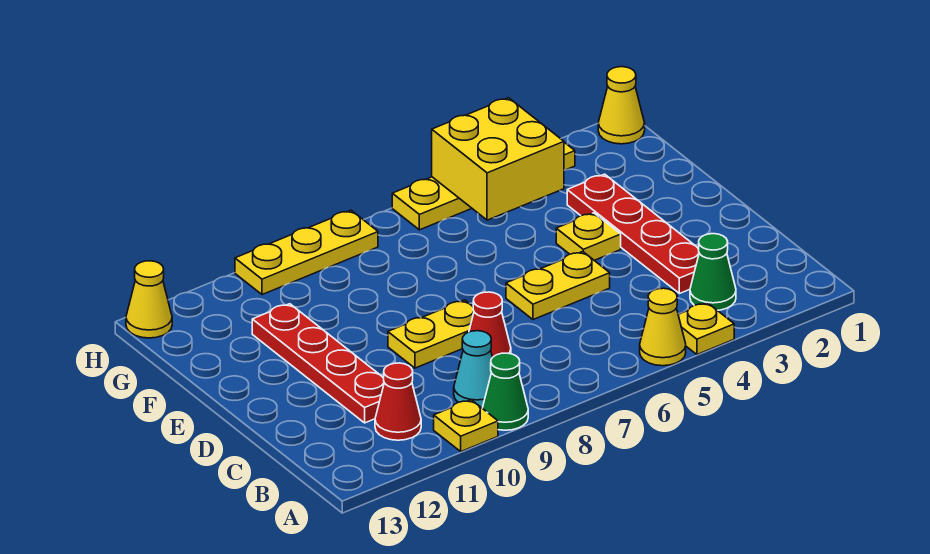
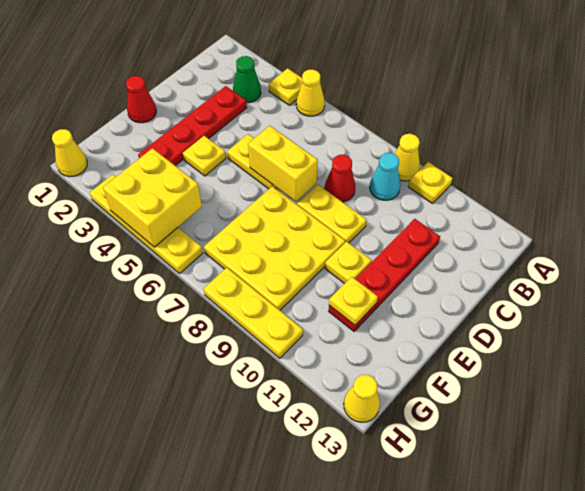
green 1x1 cone [482,353,528,430] -> yellow 1x1 cone [395,134,420,181]
red 1x1 cone [375,363,421,440] -> red 1x1 cone moved to [126,76,156,123]
none -> yellow 1x2 brick [248,126,318,202]
none -> yellow 3x3 plate [204,186,345,310]
none -> yellow 1x1 plate [325,242,371,284]
none -> yellow 1x1 plate [329,277,378,325]

